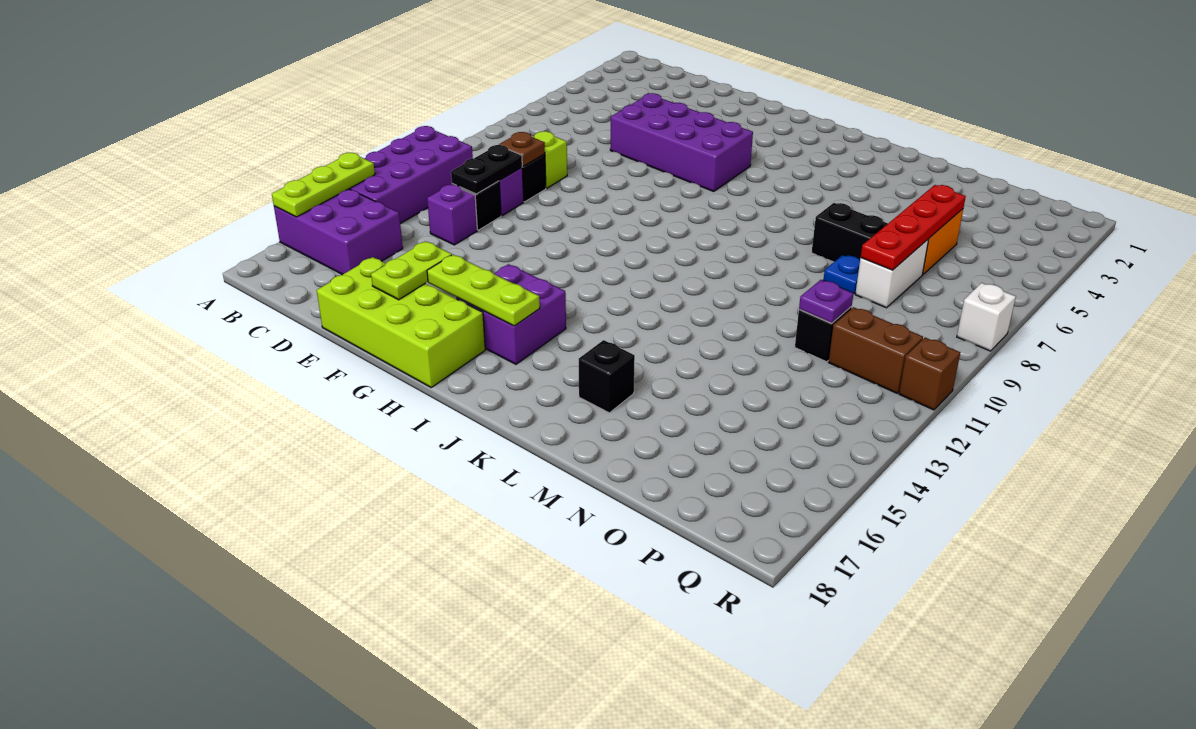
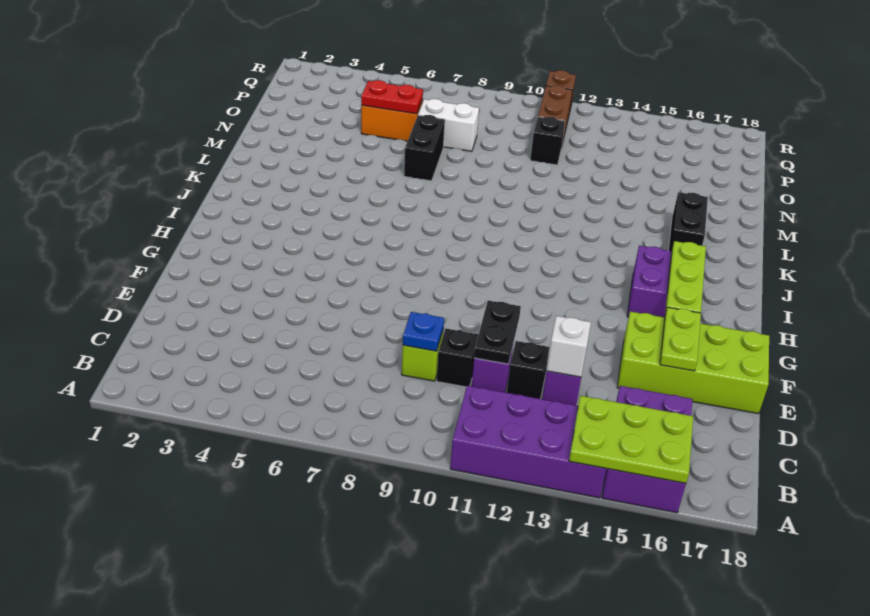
lime 1x3 plate [272,153,375,217] -> lime 2x3 plate [569,396,693,483]
brown 1x1 plate [499,132,545,166] -> none
black 1x2 plate [451,145,522,194] -> black 1x2 plate turned to [474,301,521,364]
purple 2x4 brick [610,93,753,191] -> none
lime 2x4 brick [317,257,485,387] -> lime 2x4 brick turned to [617,312,769,414]
lime 1x2 plate [371,241,452,300] -> lime 1x2 plate turned to [660,307,701,371]
black 1x1 brick [579,340,635,413] -> black 1x2 brick [668,192,708,251]
blue 1x1 plate [823,255,860,294] -> blue 1x1 plate moved to [403,312,444,351]
red 1x4 plate [861,185,966,270] -> red 1x2 plate [361,80,423,114]
purple 1x1 plate [799,280,854,323] -> none
white 1x1 brick [957,283,1016,351] -> white 1x1 brick moved to [547,316,591,377]

